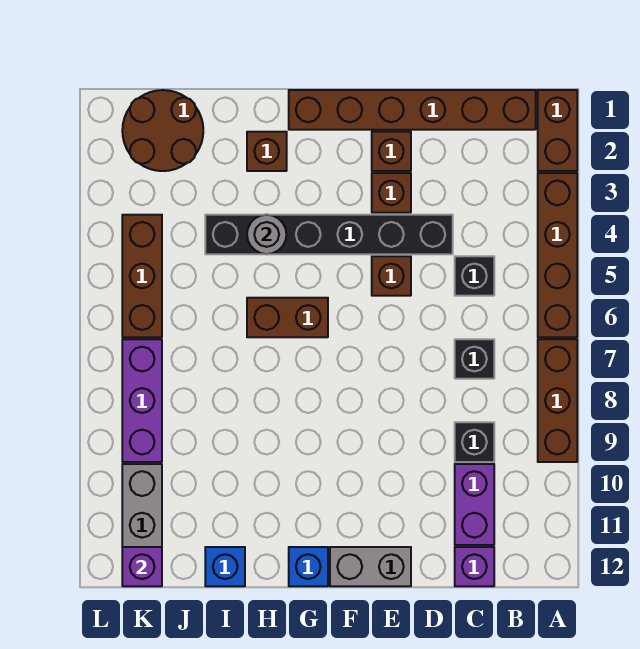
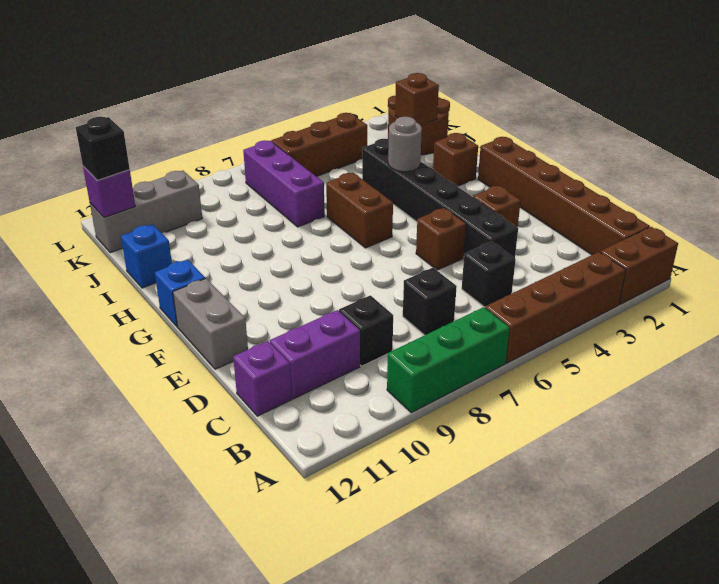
brown 1x3 brick [538,339,577,462] -> green 1x3 brick [387,307,510,413]
brown 1x1 brick [372,132,411,171] -> brown 1x1 brick moved to [395,73,439,125]
purple 1x3 brick [122,339,162,462] -> purple 1x3 brick turned to [243,140,325,227]
none -> black 1x1 brick [76,117,130,180]

